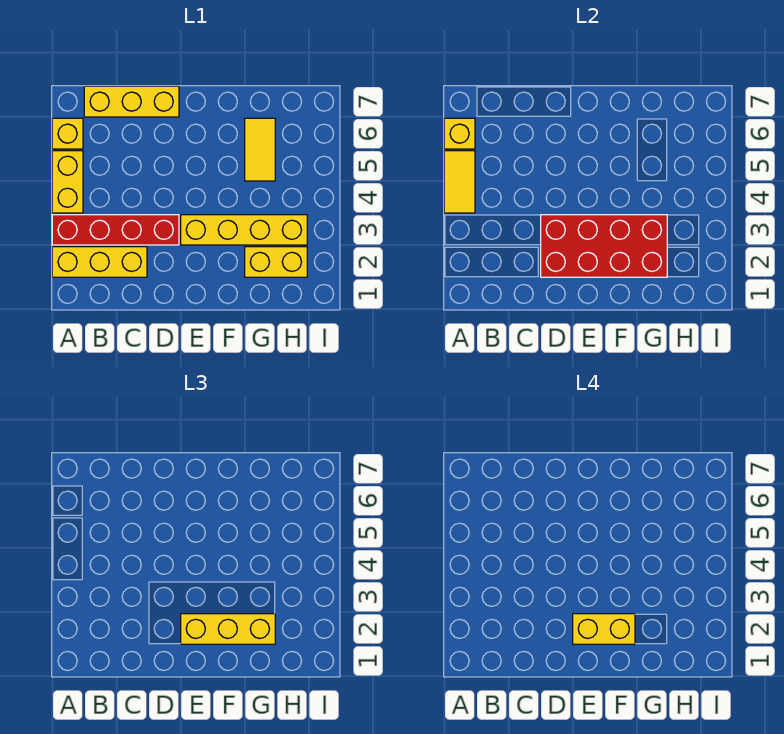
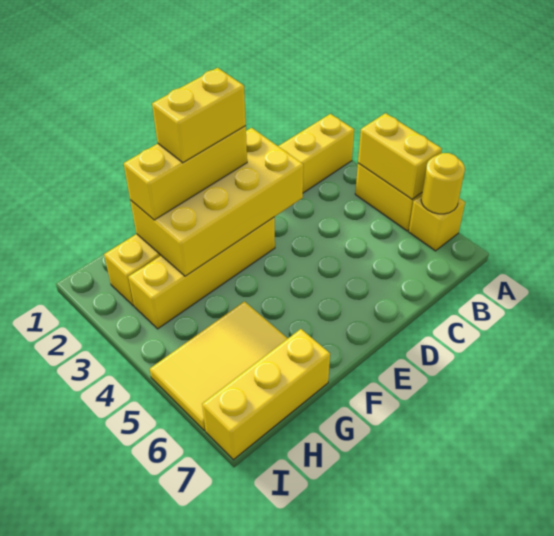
red 1x4 brick [52,215,179,245] -> none
yellow 1x2 tile [444,151,475,213] -> yellow 1x2 brick [358,113,442,199]
yellow 1x1 brick [444,118,475,149] -> yellow 1x1 round brick [421,153,465,214]
yellow 1x3 brick [84,86,179,117] -> yellow 1x3 brick moved to [202,329,330,460]
red 2x4 brick [541,215,667,277] -> yellow 2x4 brick [130,128,303,276]
yellow 1x2 tile [245,118,275,181] -> yellow 2x3 tile [150,301,288,430]

